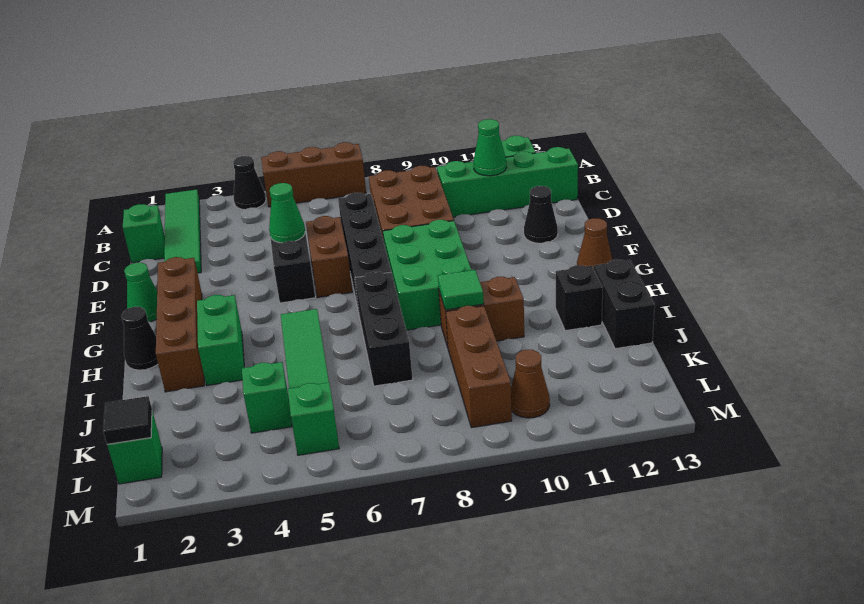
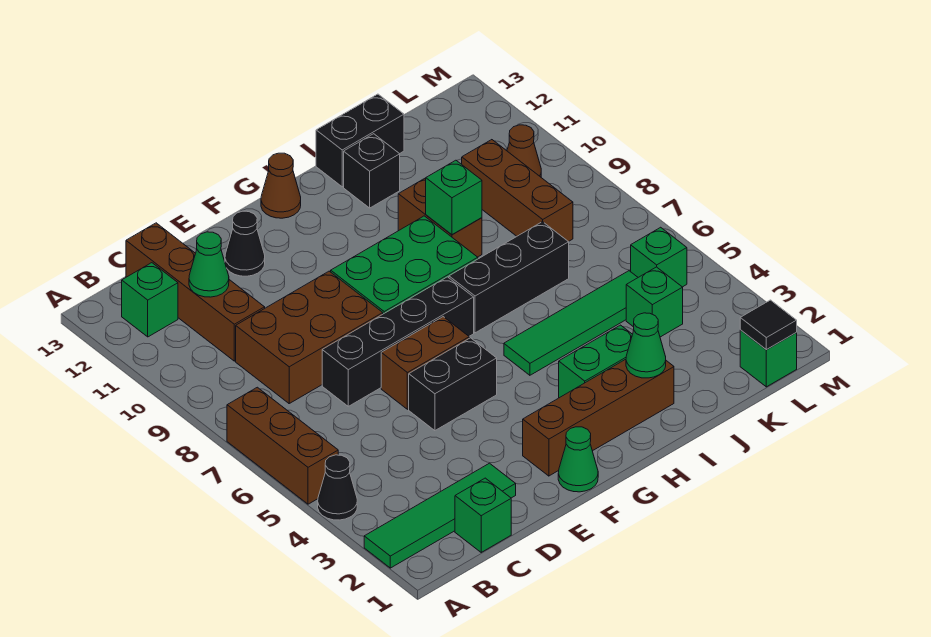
green 1x4 brick [437,147,578,217] -> brown 1x4 brick [126,223,265,361]
green 1x1 cone [269,183,305,243] -> green 1x1 cone moved to [626,313,666,378]
black 1x1 cone [121,307,158,370] -> none
green 1x1 tile [438,270,484,310] -> green 1x1 brick [426,160,482,234]
brown 1x3 brick [446,306,512,428] -> brown 1x3 brick turned to [462,140,573,242]

